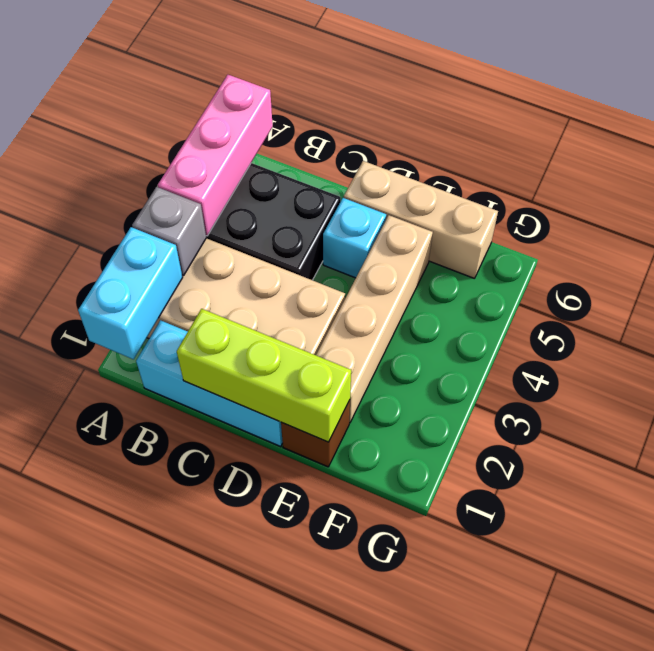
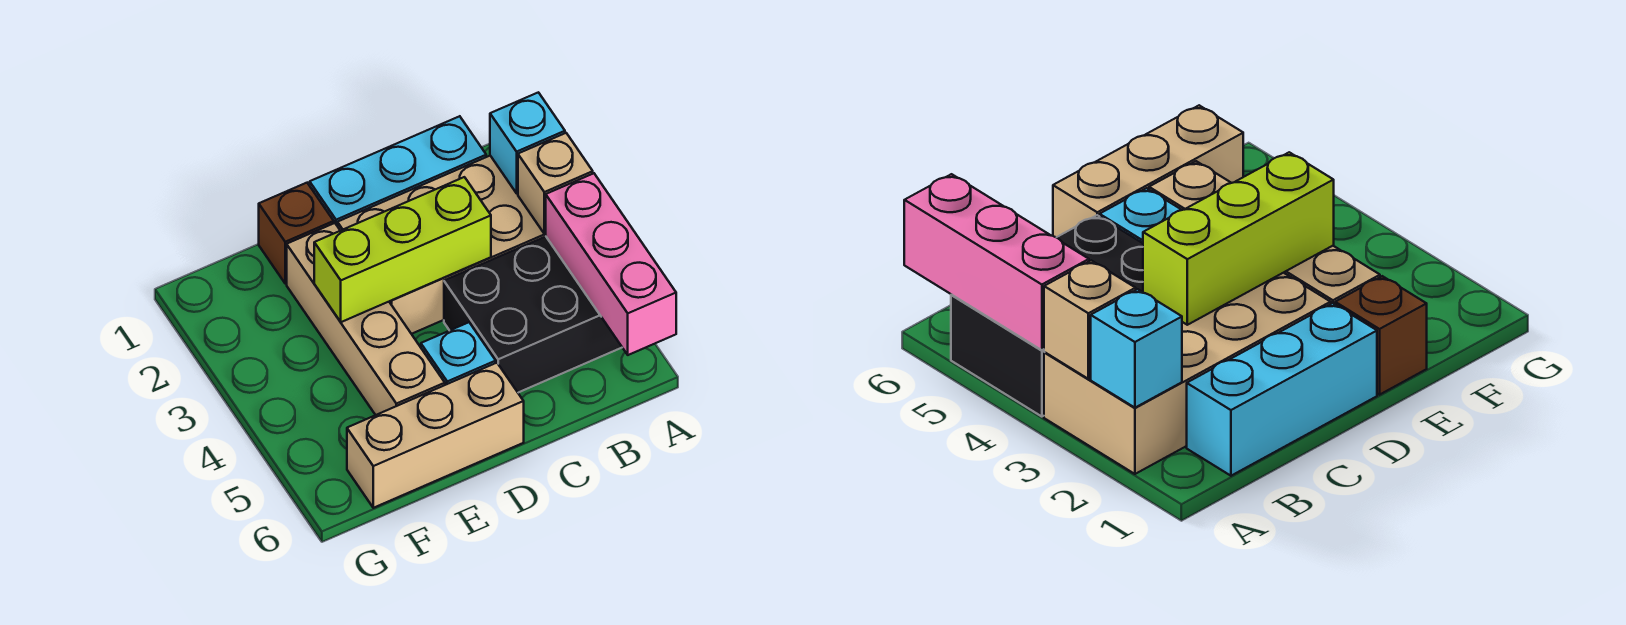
cyan 1x2 brick [78,227,183,359] -> cyan 1x1 brick [490,92,565,193]
grey 1x1 brick [132,187,206,276] -> tan 1x1 brick [518,133,593,234]
lime 1x3 brick [177,309,351,442] -> lime 1x3 brick moved to [314,177,491,322]

